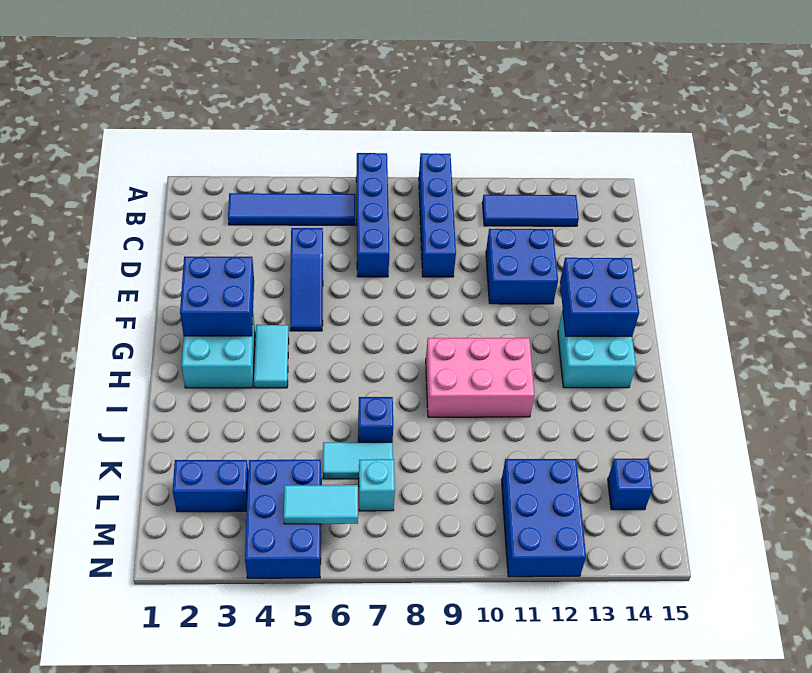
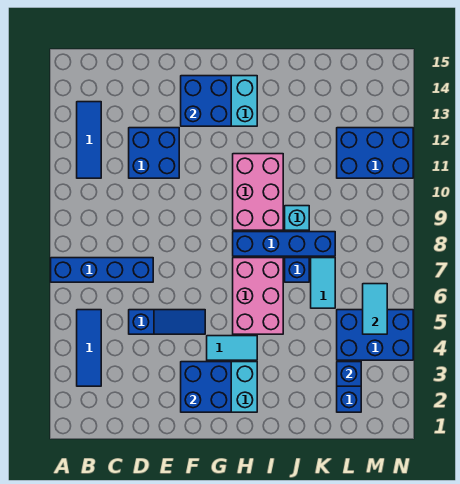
blue 1x4 brick [419,153,456,277] -> blue 1x4 brick moved to [233,232,335,256]
blue 1x4 tile [228,193,355,225] -> blue 1x3 tile [77,310,101,386]
none -> pink 2x3 brick [233,258,283,334]
cyan 1x1 brick [359,459,395,511] -> cyan 1x1 brick moved to [285,206,309,230]
blue 1x1 brick [608,459,652,510] -> blue 1x1 brick moved to [337,362,361,386]

